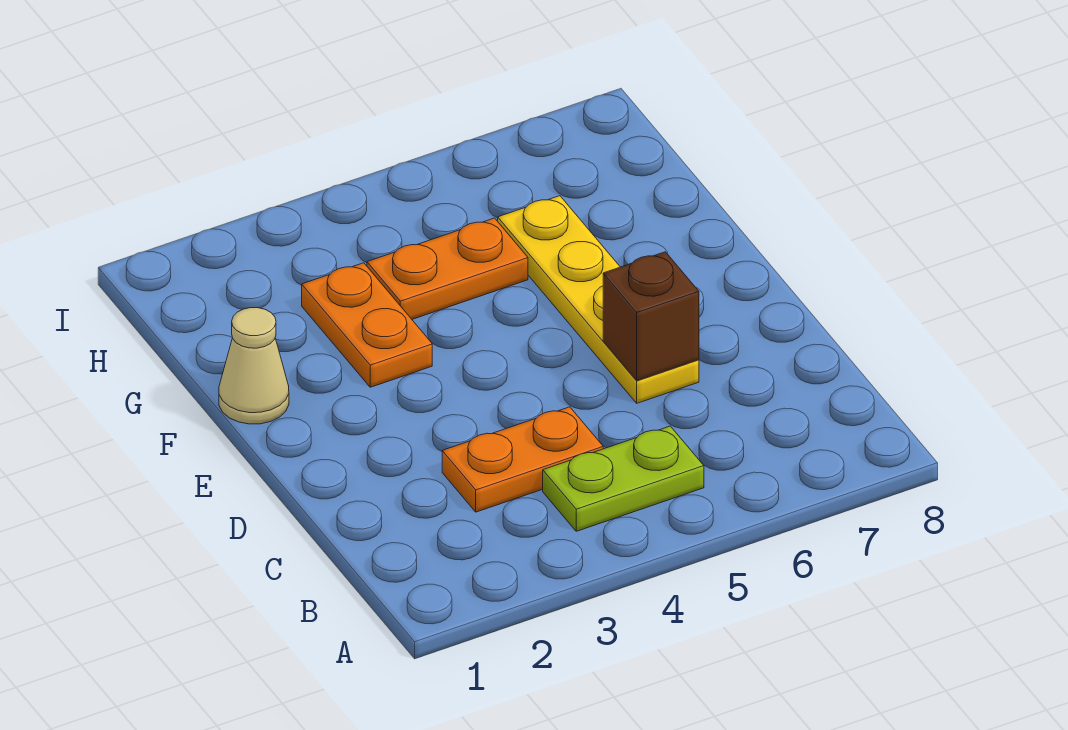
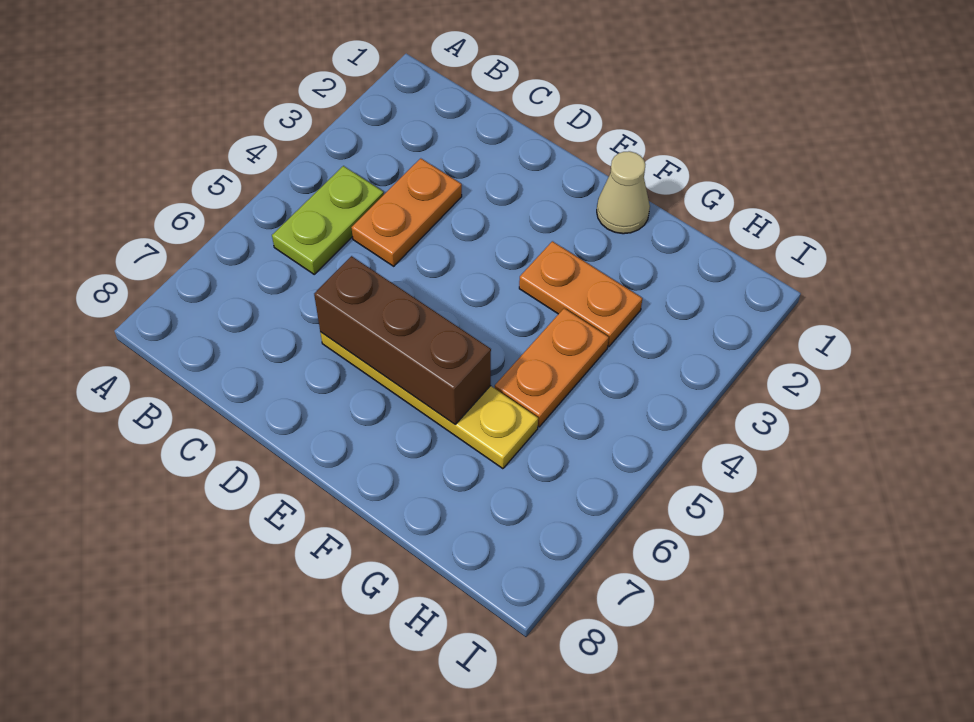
brown 1x1 brick [603,252,699,380] -> brown 1x3 brick [314,256,491,424]

